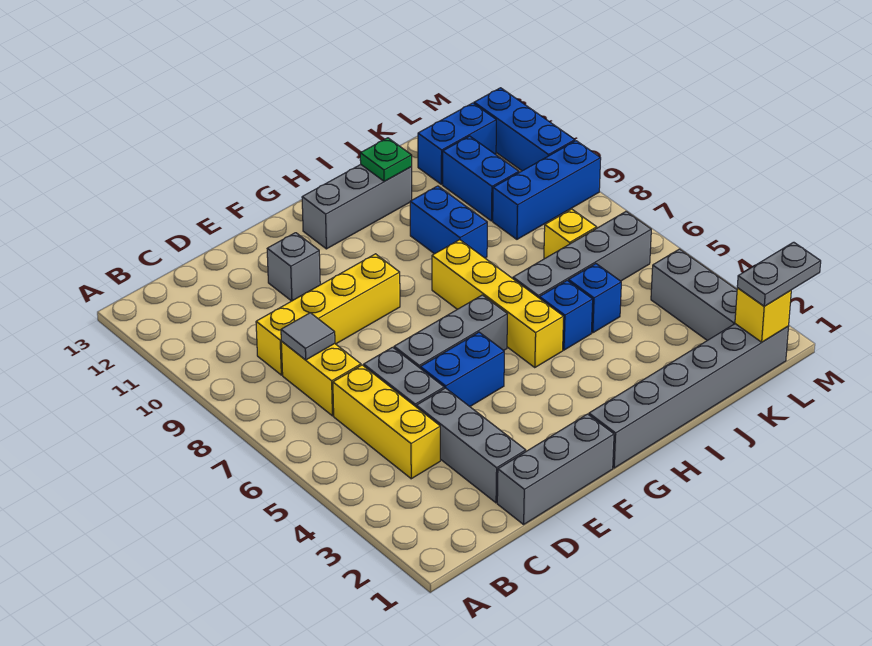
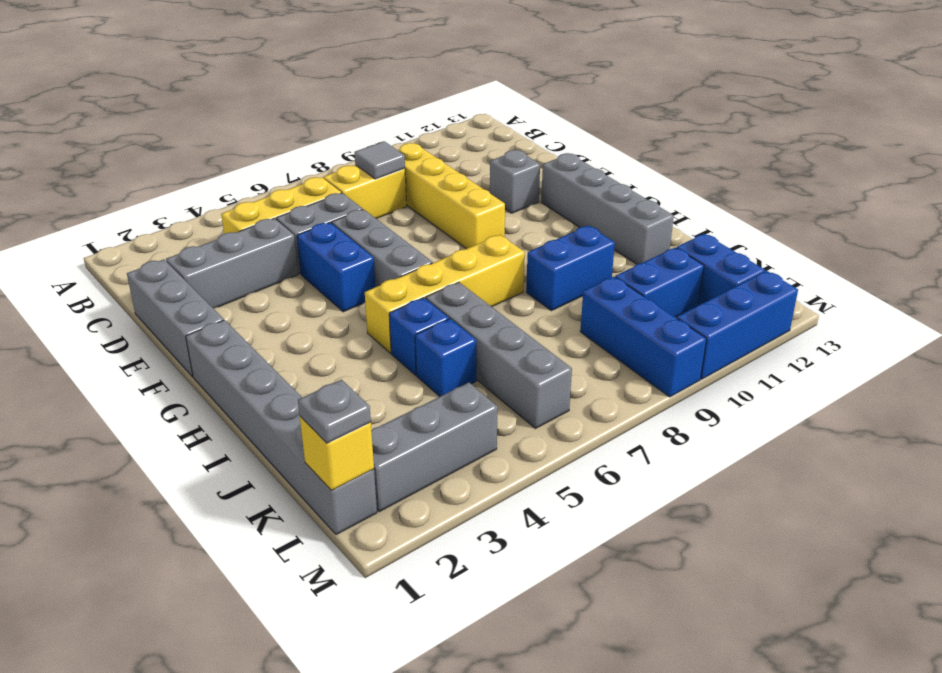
grey 1x3 brick [302,165,412,249] -> grey 1x4 brick [541,153,674,264]
green 1x1 plate [360,138,412,181] -> none
yellow 1x1 brick [544,209,597,259] -> none
grey 1x2 plate [737,242,821,306] -> grey 1x1 plate [298,380,371,443]

